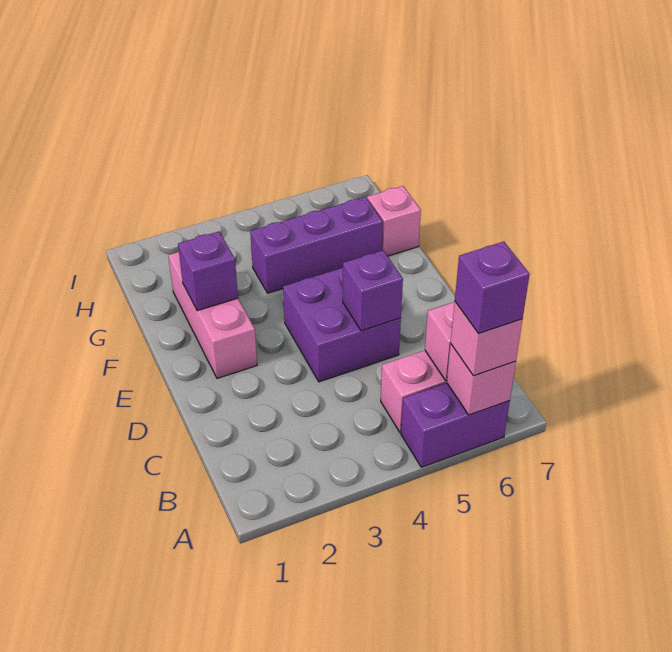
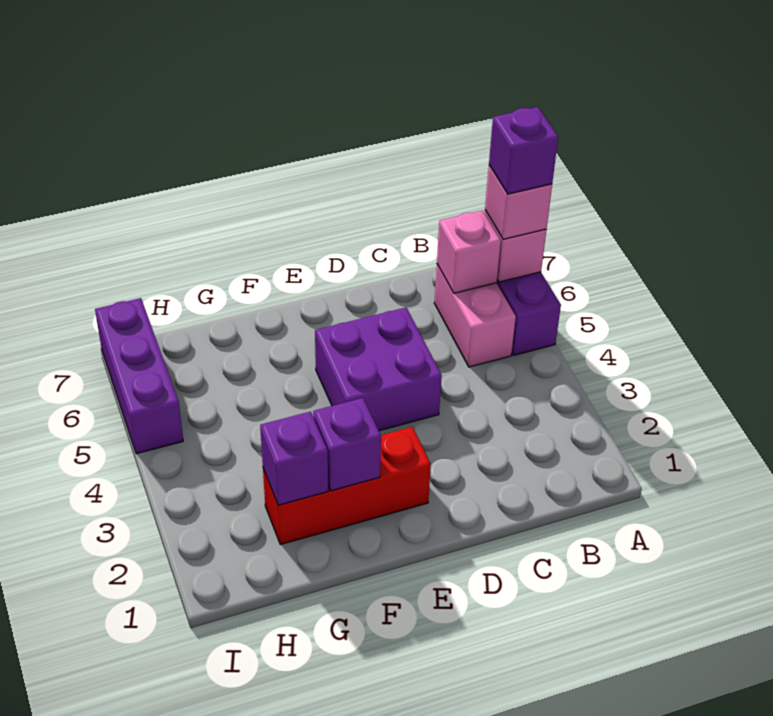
purple 1x1 brick [343,250,403,331] -> purple 1x1 brick moved to [260,412,328,505]
pink 1x3 brick [168,252,257,379] -> red 1x3 brick [263,427,431,545]
purple 1x3 brick [250,197,383,293] -> purple 1x3 brick moved to [95,298,183,454]
pink 1x1 brick [367,186,421,256] -> none

